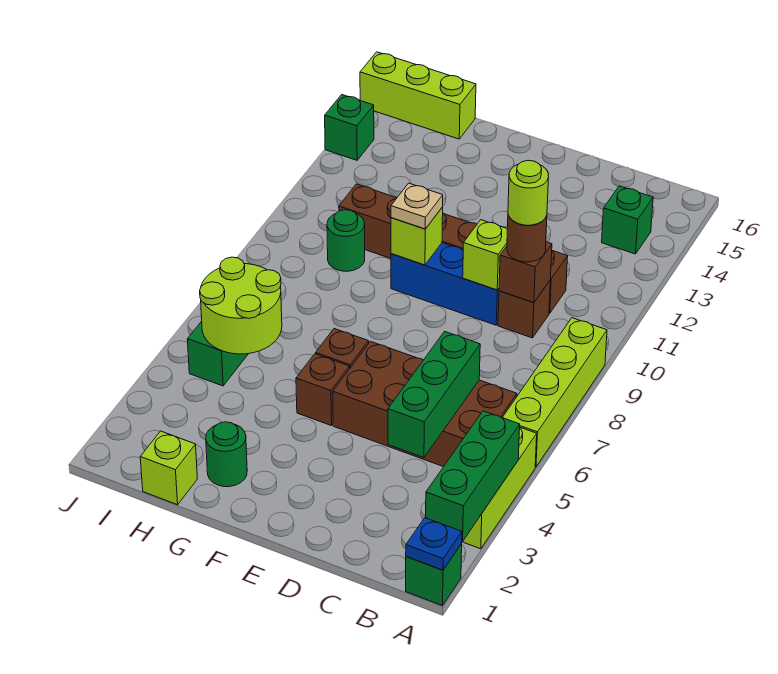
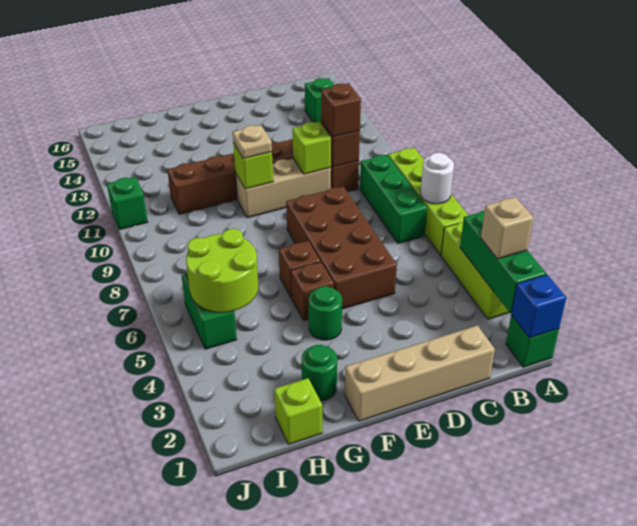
blue 1x1 plate [406,518,462,570] -> blue 1x1 brick [511,275,566,338]
none -> tan 1x1 brick [481,197,533,259]
none -> white 1x1 round brick [421,153,454,204]
brown 2x4 brick [333,341,517,467] -> brown 2x4 brick turned to [286,186,397,309]
none -> tan 1x4 brick [345,325,495,421]
green 1x3 brick [388,331,480,458] -> green 1x3 brick moved to [360,155,427,243]
brown 1x1 round brick [507,215,547,262] -> brown 1x1 brick [321,83,361,137]
lime 1x1 round brick [508,160,549,225] -> none
blue 1x3 brick [391,243,499,325] -> tan 1x3 brick [236,158,331,218]
green 1x1 round brick [327,210,365,271] -> green 1x1 round brick moved to [309,286,342,340]
lime 1x3 brick [360,52,476,139] -> none
green 1x1 brick [325,95,374,160] -> green 1x1 brick moved to [107,177,148,230]

